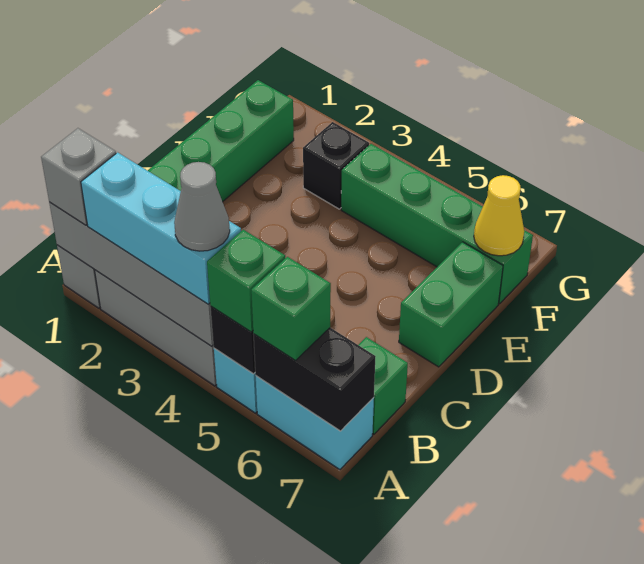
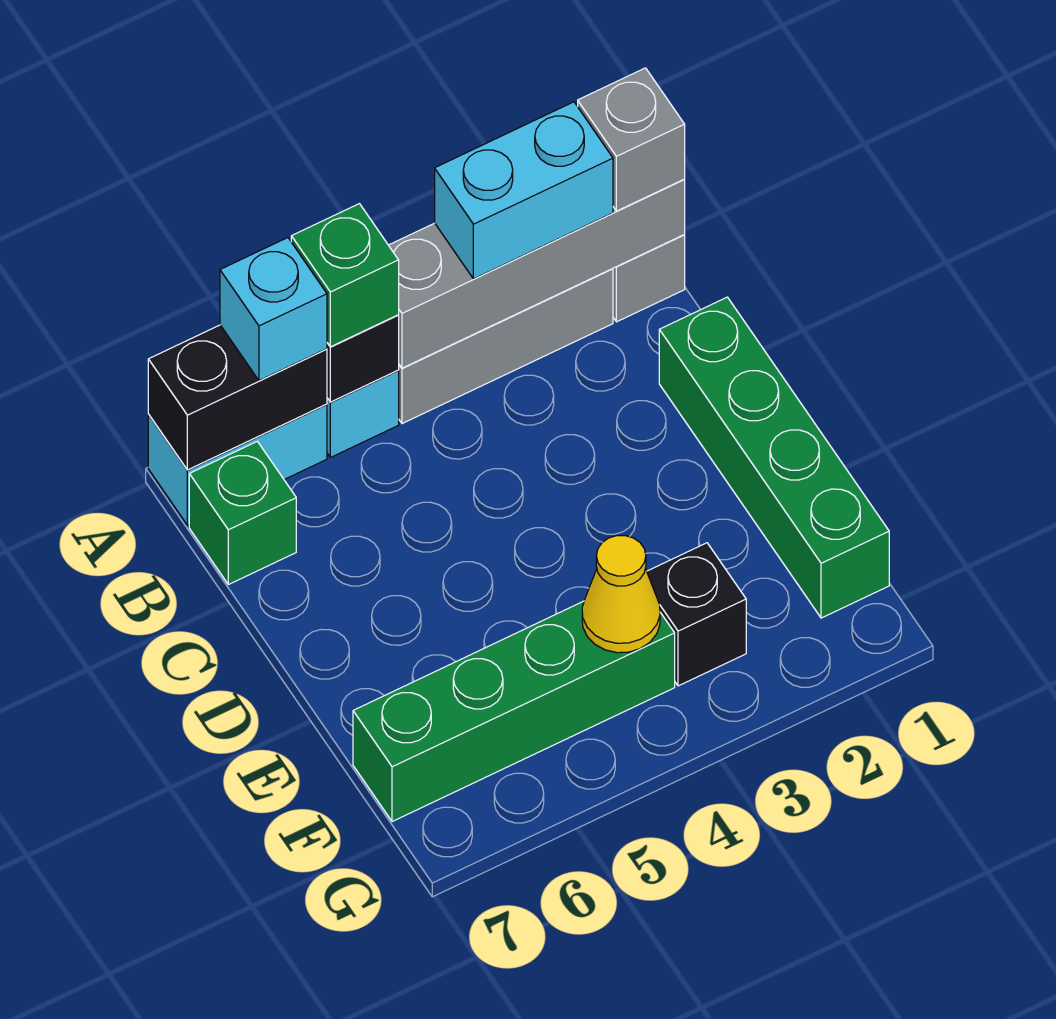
cyan 1x3 brick [81,152,241,304] -> cyan 1x2 brick [435,102,613,279]
grey 1x1 cone [174,162,230,251] -> none
green 1x1 brick [251,257,331,360] -> cyan 1x1 brick [220,238,327,381]
green 1x2 brick [399,242,503,367] -> none
yellow 1x1 cone [474,175,524,256] -> yellow 1x1 cone moved to [582,536,660,653]

